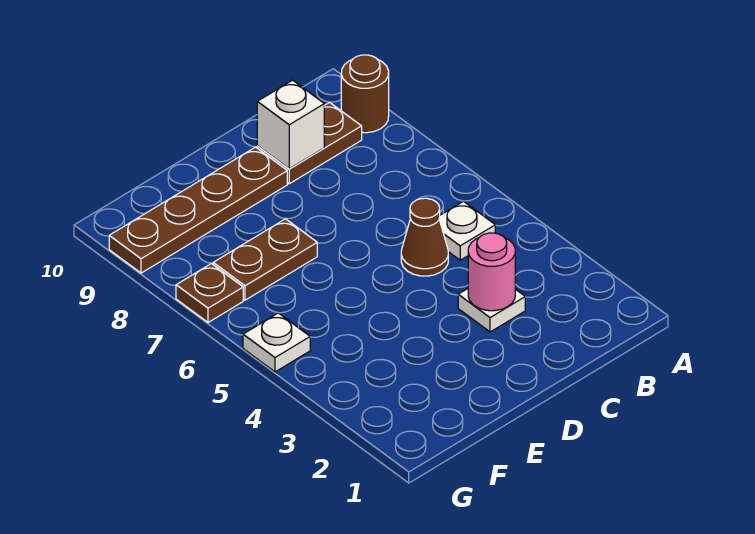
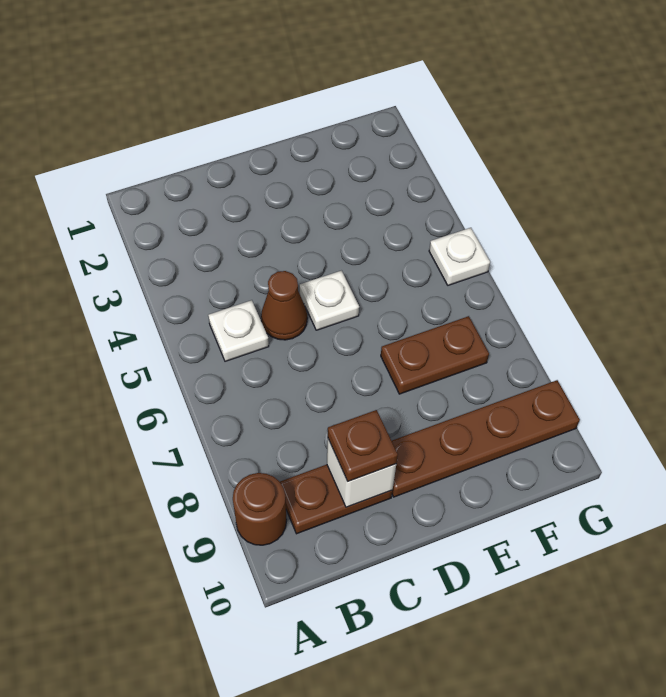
white 1x1 plate [458,289,525,332] -> white 1x1 plate moved to [299,271,359,330]
pink 1x1 round brick [468,233,515,311] -> none
brown 1x1 plate [176,264,243,322] -> brown 1x1 plate moved to [328,410,398,481]

